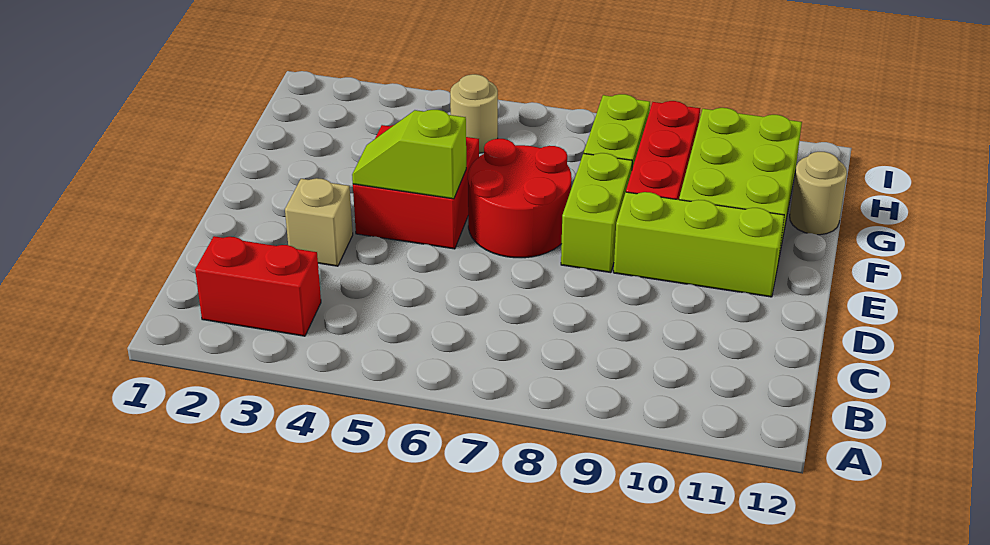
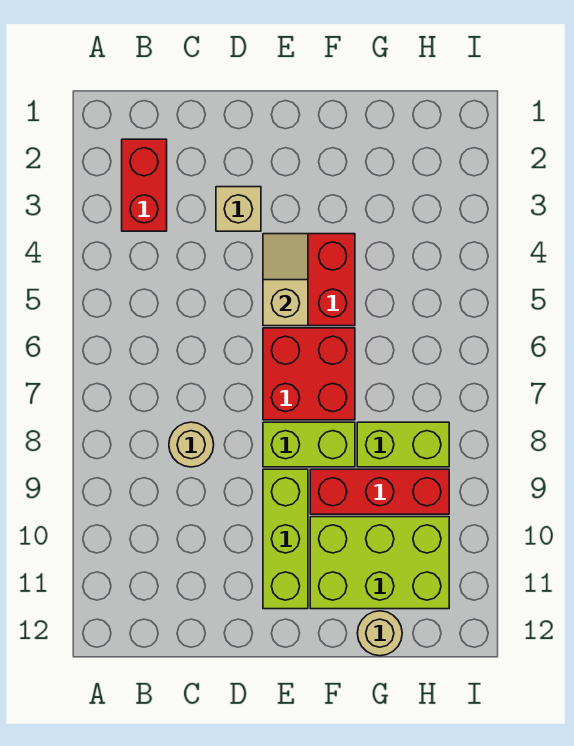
lime 1x2 slope [352,110,466,199] -> tan 1x2 slope [263,234,308,326]
red 2x2 round brick [468,139,572,258] -> red 2x2 brick [263,328,355,420]
tan 1x1 round brick [450,74,498,153] -> tan 1x1 round brick moved to [169,422,214,467]

